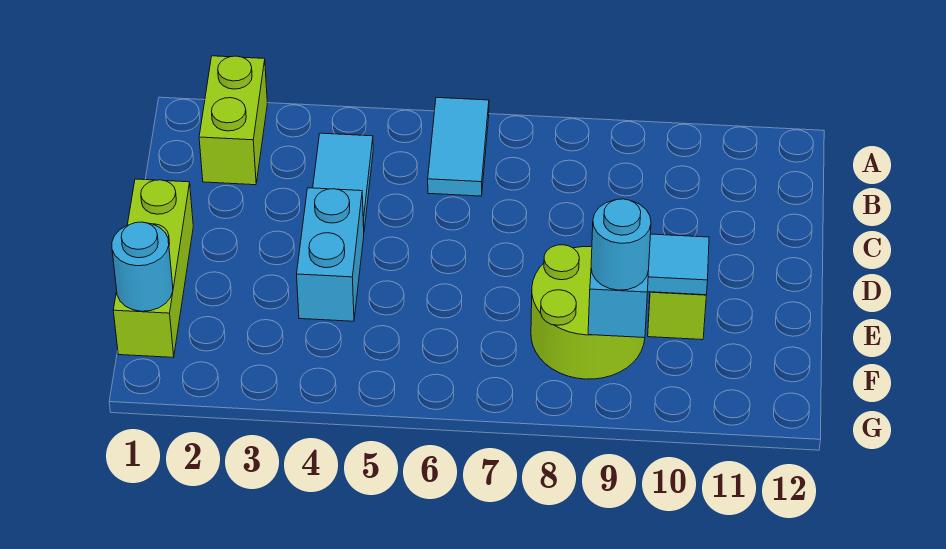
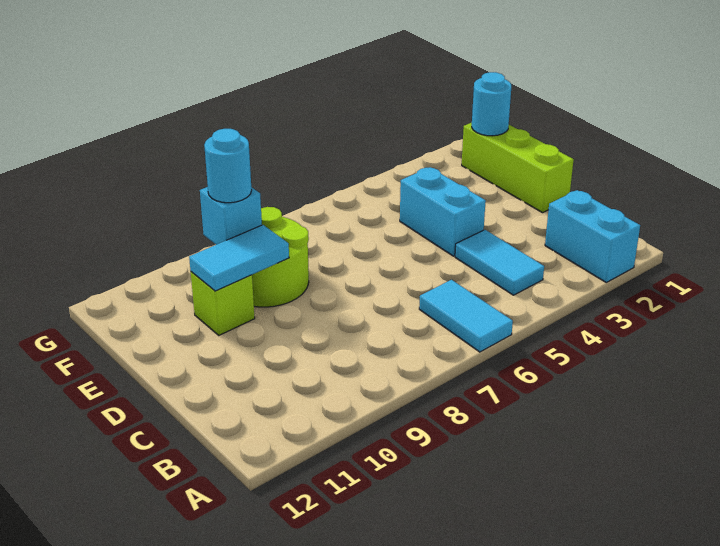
lime 1x2 brick [199,56,267,185] -> cyan 1x2 brick [545,190,640,282]

